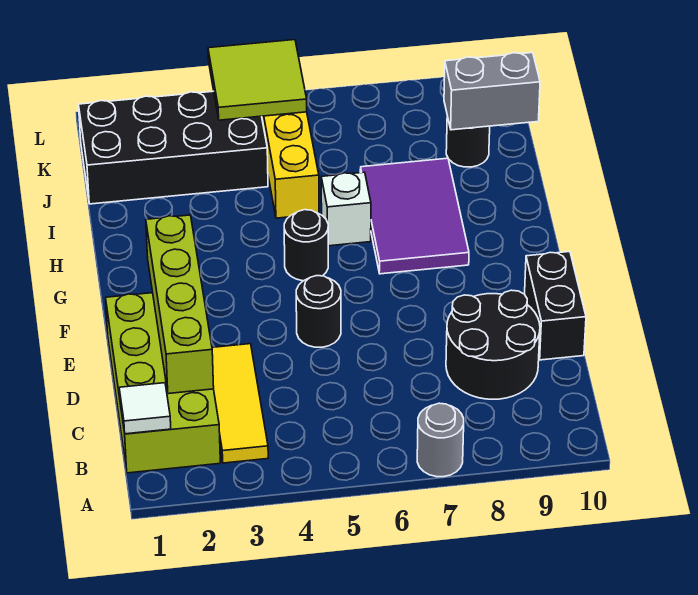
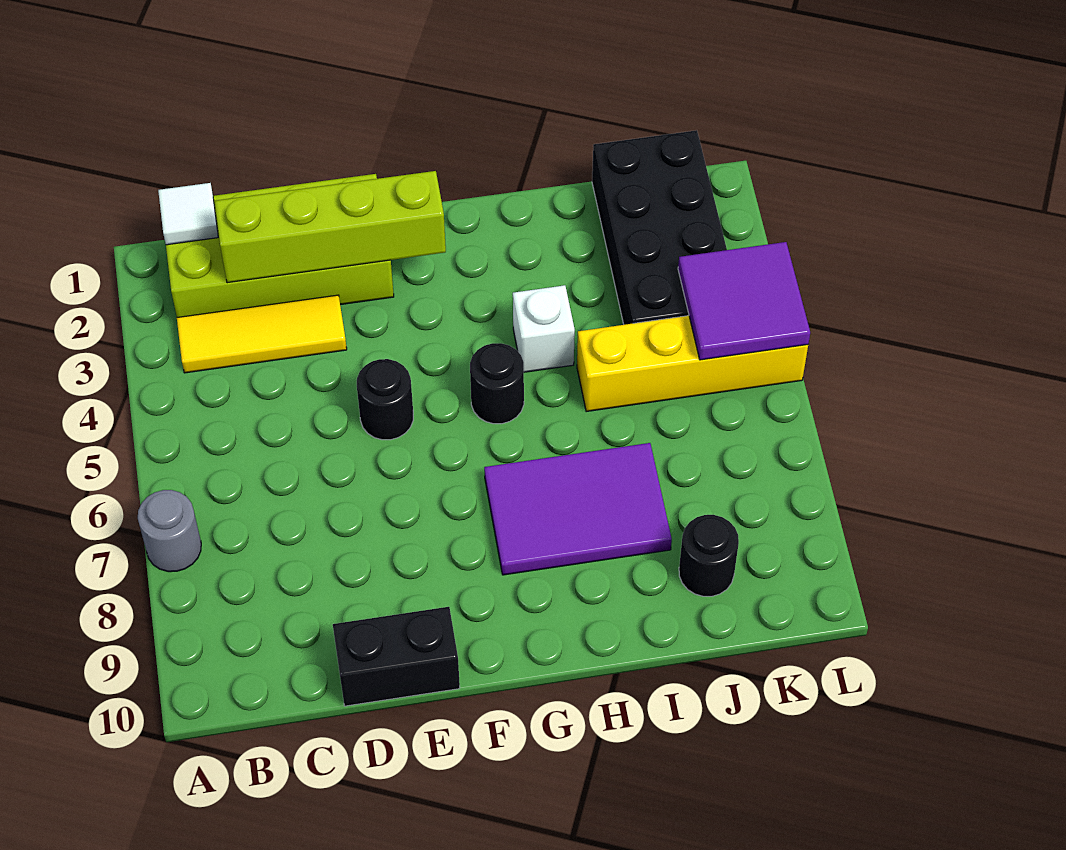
black 2x2 round brick [446,290,540,399] -> none
white 1x1 brick [321,172,371,246] -> white 1x1 brick moved to [513,285,575,372]
grey 1x2 brick [444,53,540,130] -> none
lime 2x2 tile [208,40,307,120] -> purple 2x2 tile [678,242,810,360]

